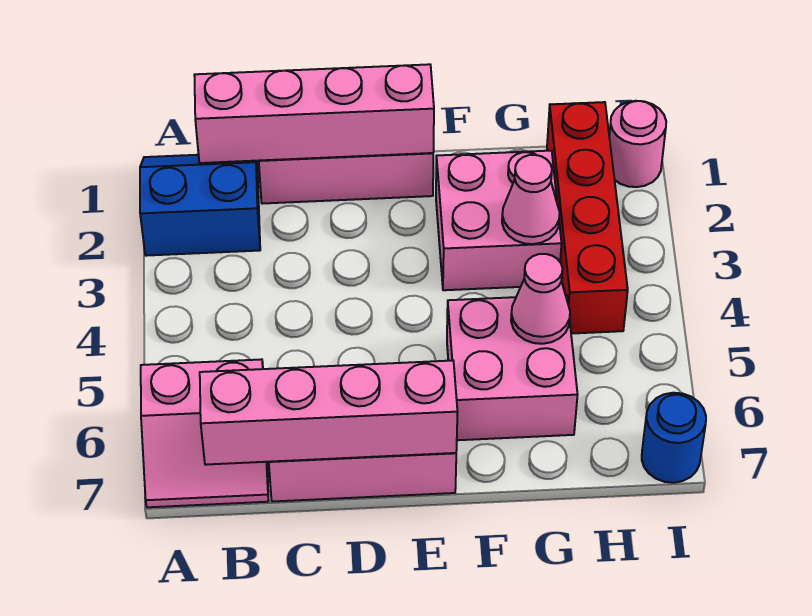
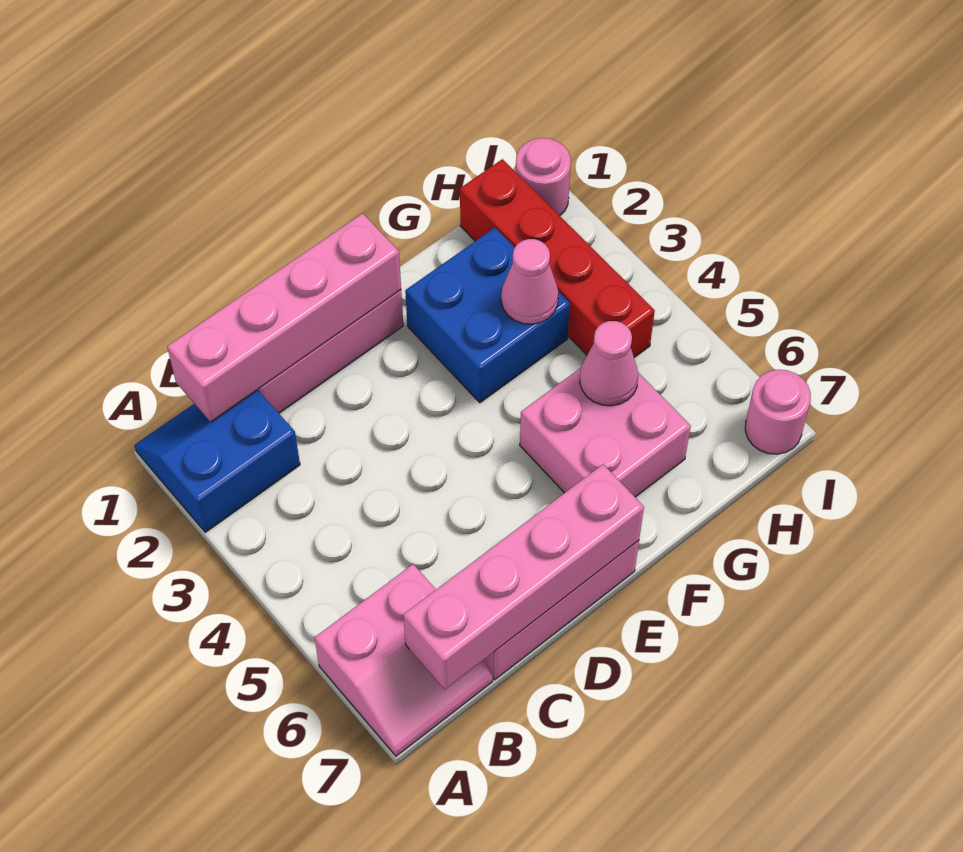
pink 2x2 brick [436,151,562,290] -> blue 2x2 brick [405,228,570,403]
blue 1x1 round brick [642,393,706,483] -> pink 1x1 round brick [745,370,811,454]

